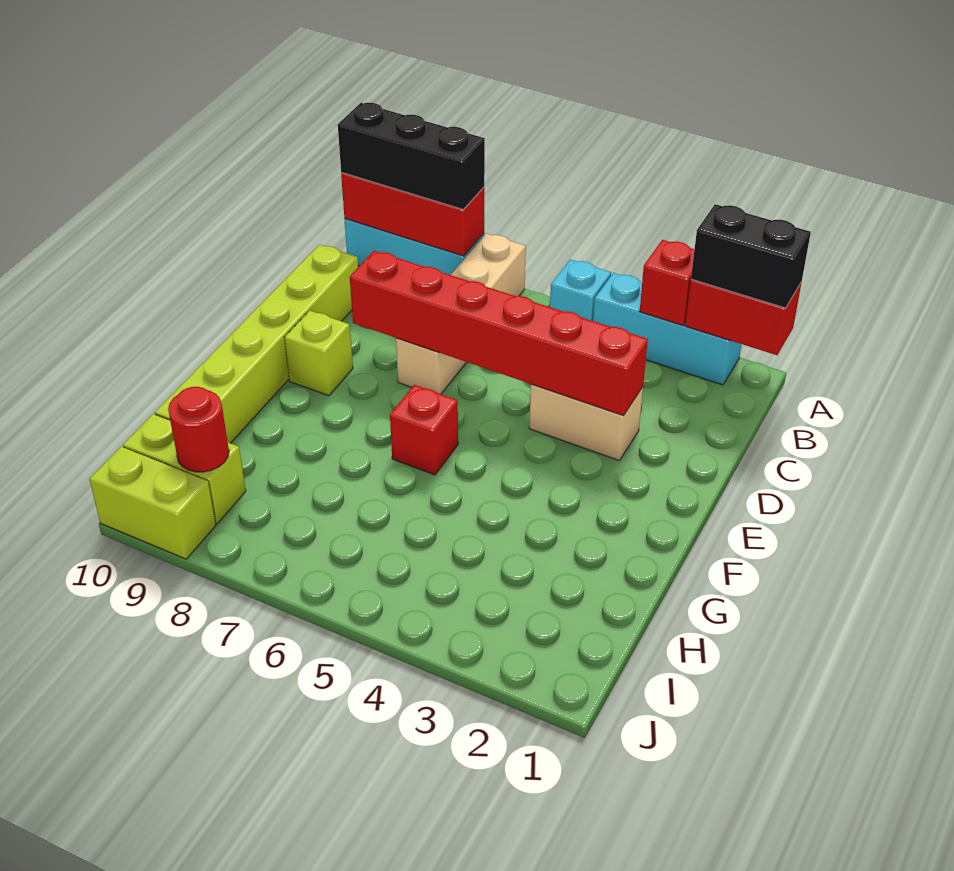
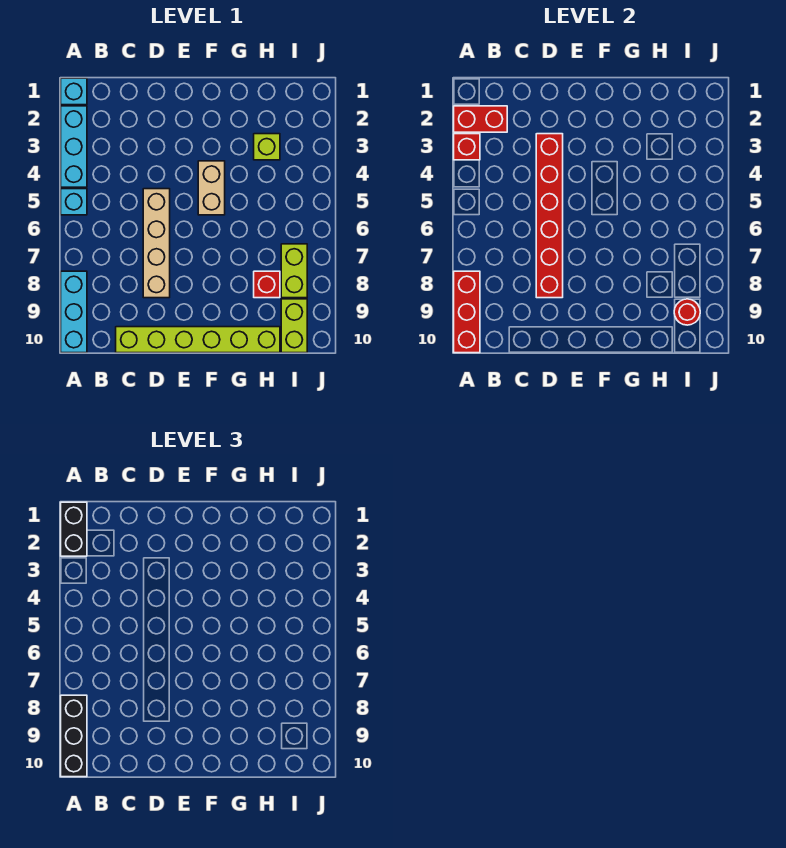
none -> cyan 1x1 brick [61,78,87,105]
red 1x2 brick [685,279,802,355] -> red 1x2 brick turned to [454,106,507,132]
tan 1x4 brick [396,234,526,394] -> tan 1x4 brick turned to [143,189,170,298]
tan 1x2 brick [529,384,643,461] -> tan 1x2 brick moved to [198,161,225,215]
lime 1x1 brick [285,311,353,396] -> lime 1x1 brick moved to [254,134,280,160]
red 1x1 brick [390,385,458,475] -> red 1x1 brick moved to [254,271,280,298]
lime 1x2 brick [89,446,216,559] -> lime 1x2 brick moved to [281,244,307,298]

